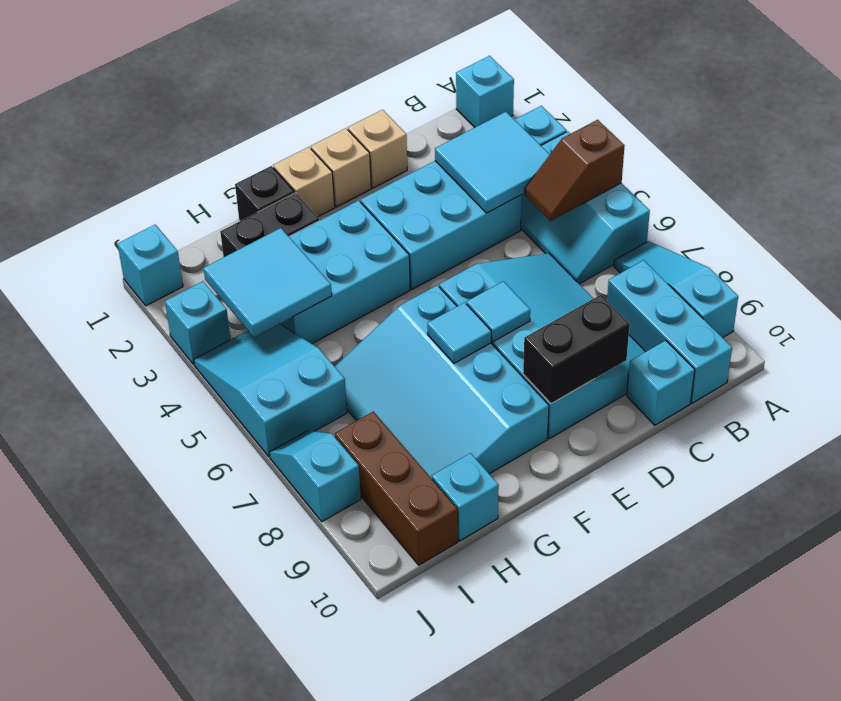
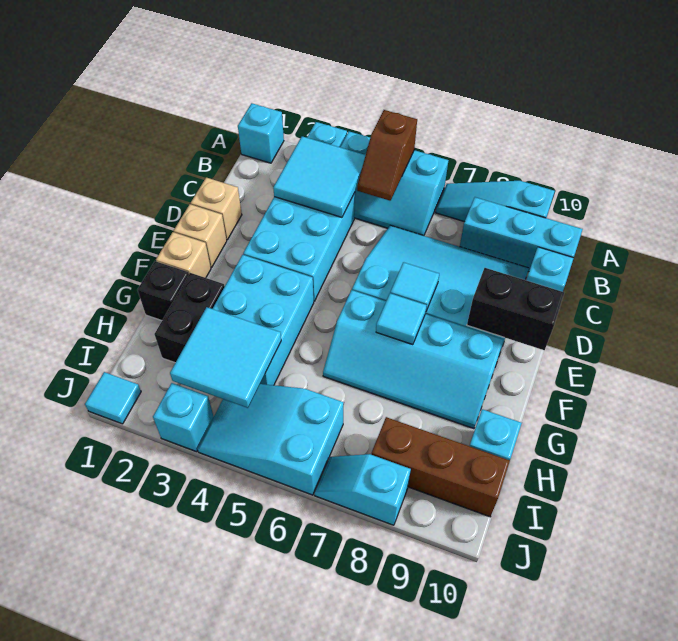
black 1x2 brick [523,295,630,404] -> black 1x2 brick turned to [467,268,564,350]
cyan 3x4 slope [335,285,549,479] -> cyan 2x4 slope [323,290,504,429]
cyan 1x1 brick [118,225,183,306] -> cyan 1x1 tile [85,372,141,424]

